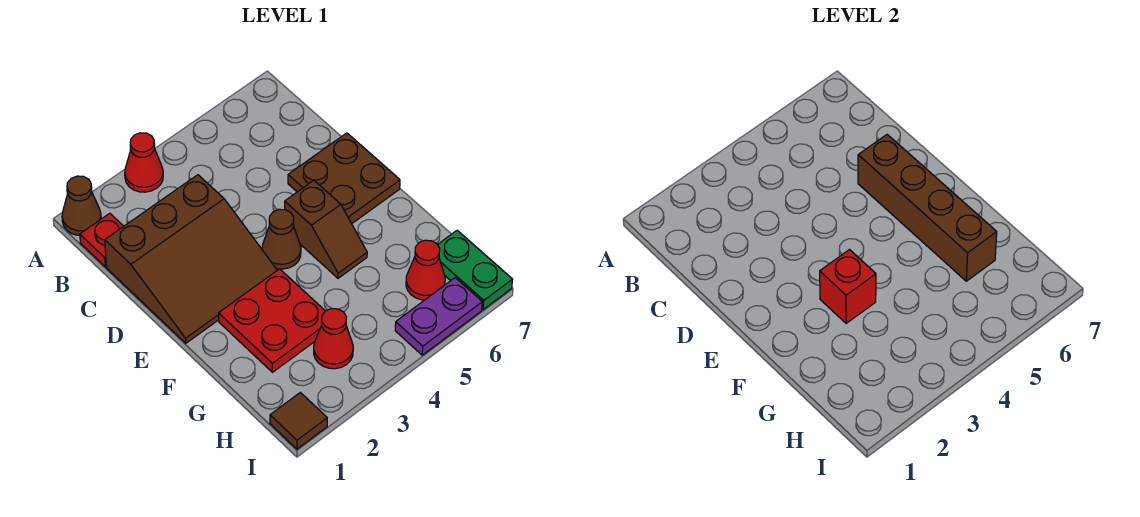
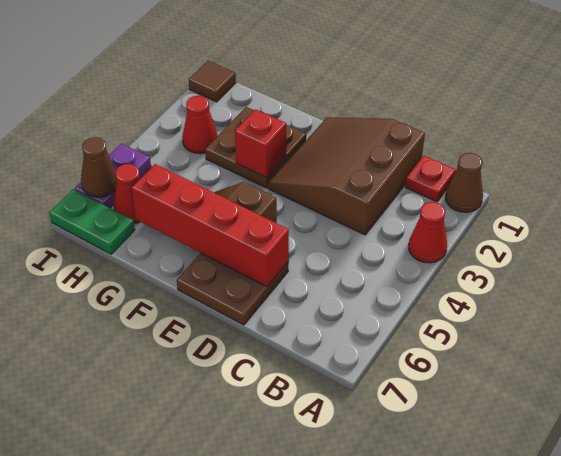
brown 1x4 brick [858,135,997,281] -> red 1x4 brick [132,164,289,287]
brown 1x1 cone [262,209,301,269] -> brown 1x1 cone moved to [81,137,117,197]
red 2x2 plate [219,269,325,372] -> brown 2x2 plate [205,107,306,188]

